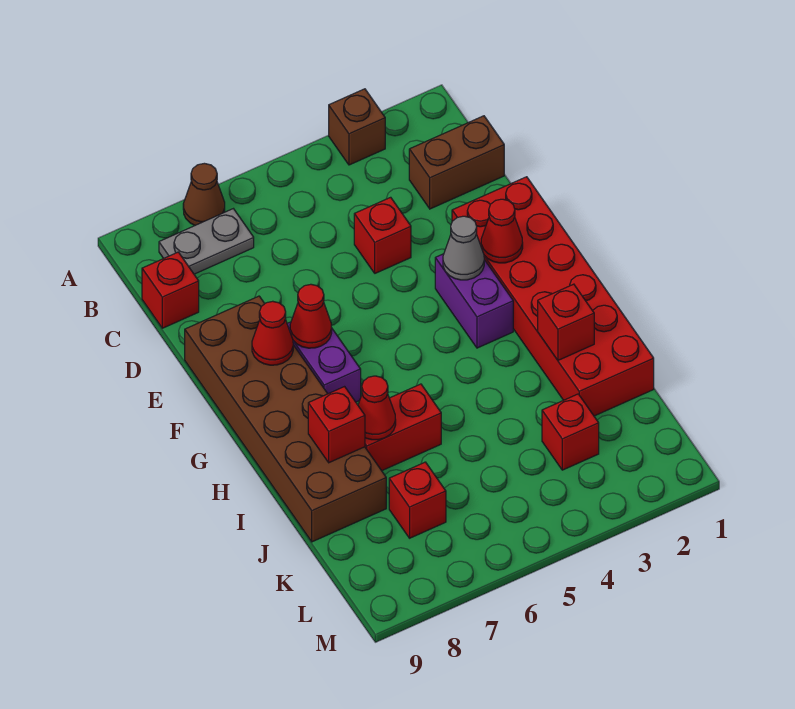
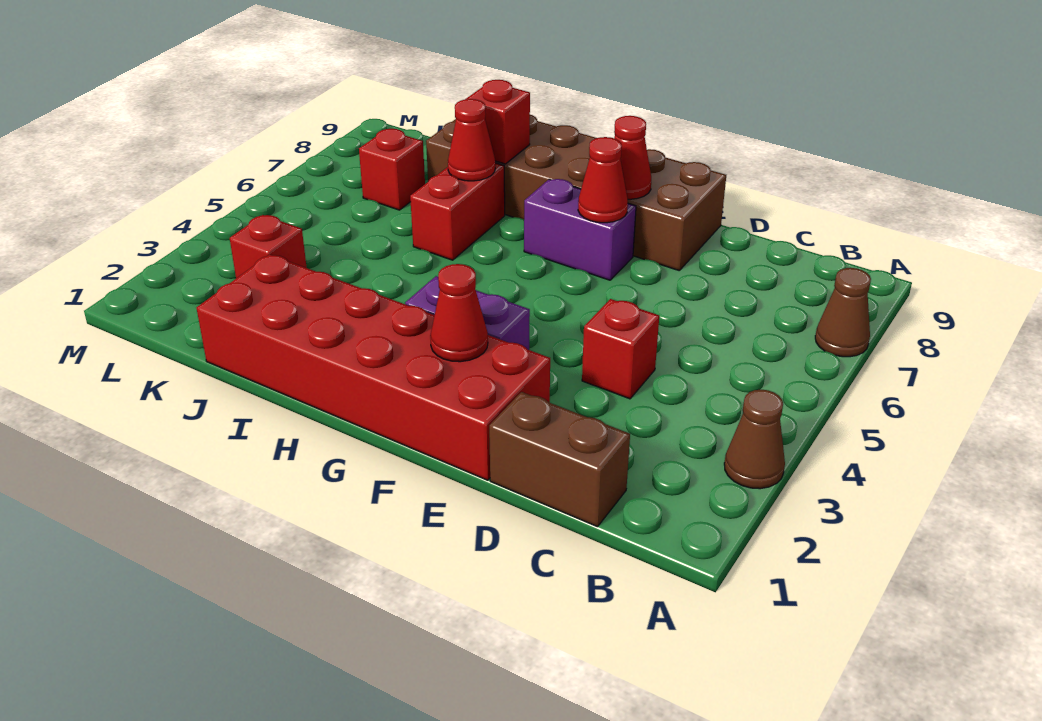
brown 1x1 brick [329,89,385,165] -> brown 1x1 cone [724,390,785,489]
grey 1x2 plate [159,209,254,274] -> none
brown 1x2 brick [409,116,504,209] -> brown 1x2 brick turned to [489,392,630,527]
red 1x1 brick [142,252,199,328] -> none
grey 1x1 cone [443,216,484,280] -> none
red 1x1 brick [538,284,594,360] -> none

